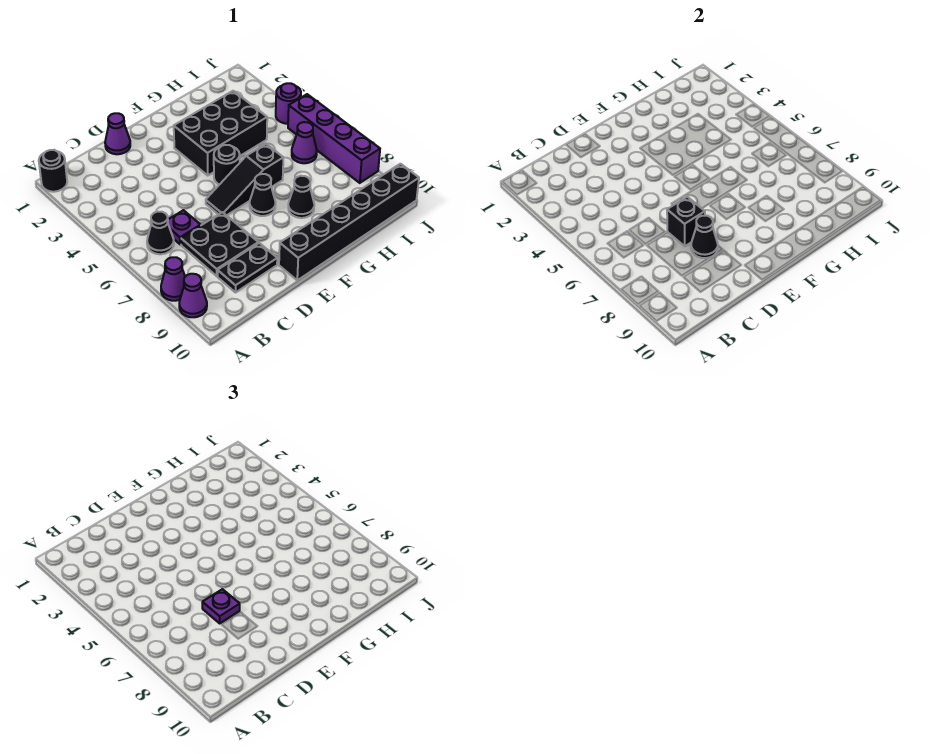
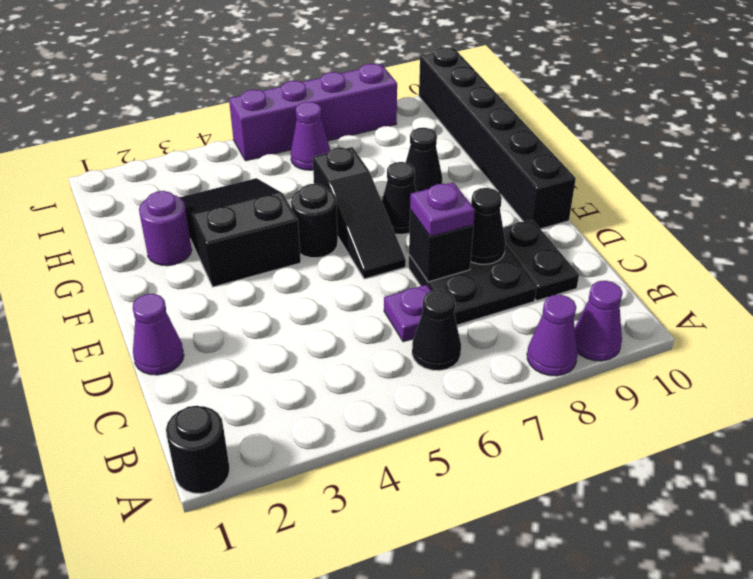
black 2x3 brick [174,91,267,176] -> black 2x3 slope [179,178,301,287]
purple 1x1 round brick [276,83,301,124] -> purple 1x1 round brick moved to [139,191,192,266]

